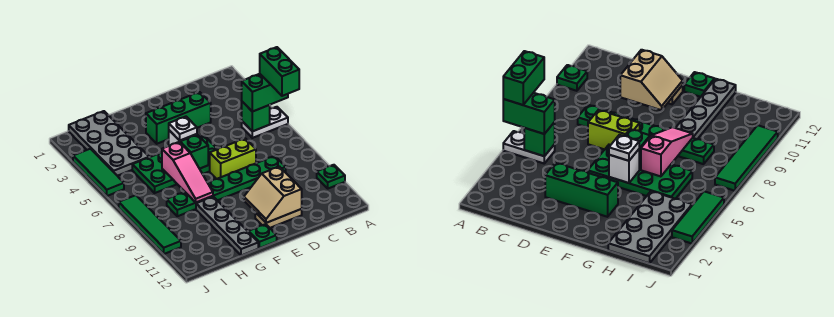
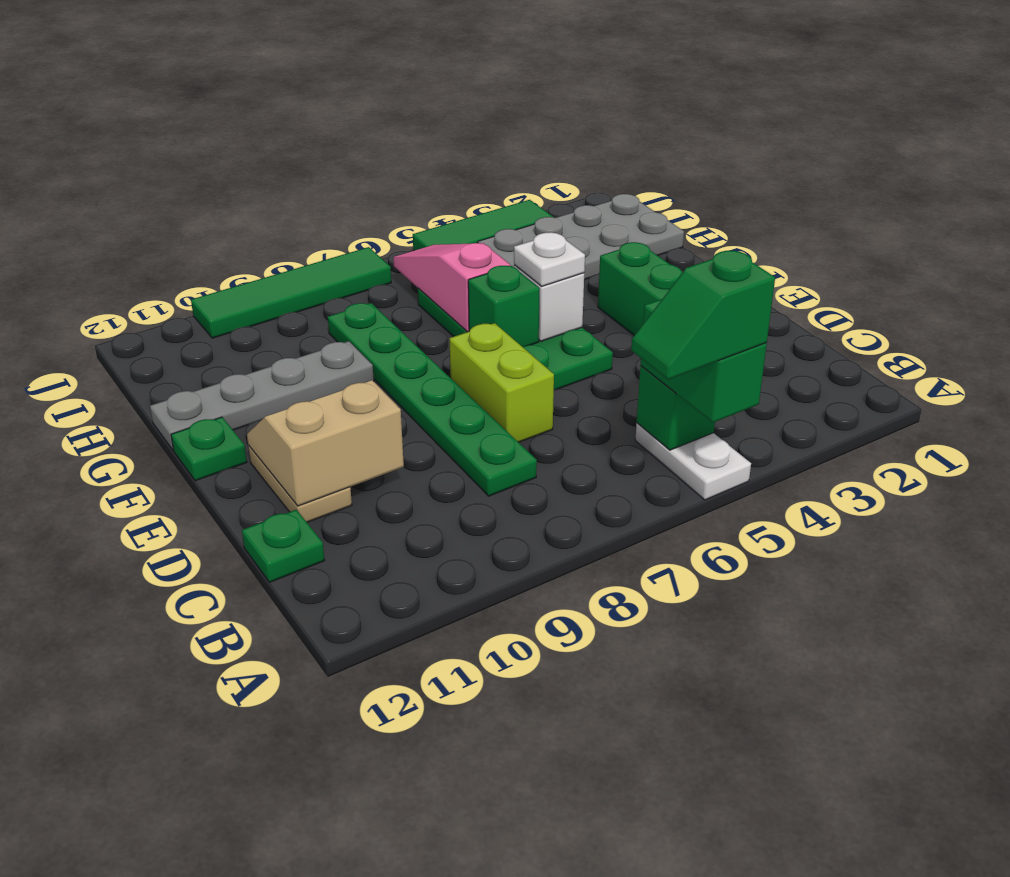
green 1x2 brick [260,47,299,96] -> green 1x2 slope [631,251,775,380]
green 1x1 plate [317,165,345,189] -> green 1x1 plate moved to [242,510,325,582]
pink 1x3 slope [162,142,213,203] -> pink 1x3 slope turned to [393,243,510,332]

